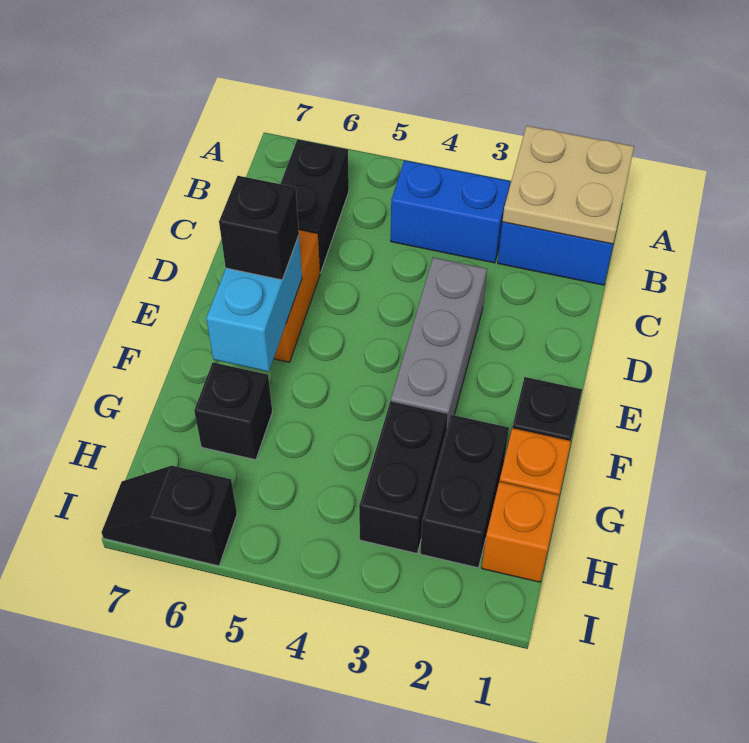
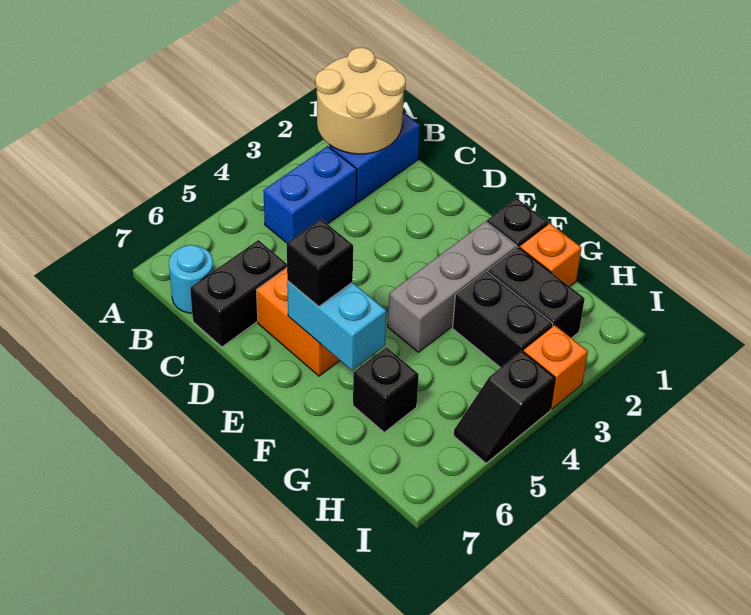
tan 2x2 plate [502,126,634,244] -> tan 2x2 round brick [315,47,406,154]
black 1x2 brick [280,139,349,273] -> black 1x2 brick turned to [190,240,287,347]
none -> cyan 1x1 round brick [169,245,214,313]
grey 1x3 brick [391,257,487,426] -> grey 1x3 brick turned to [388,221,517,352]
orange 1x1 brick [482,482,559,582] -> orange 1x1 brick moved to [523,325,588,409]
black 1x2 slope [101,466,237,566] -> black 1x2 slope moved to [453,351,555,463]

